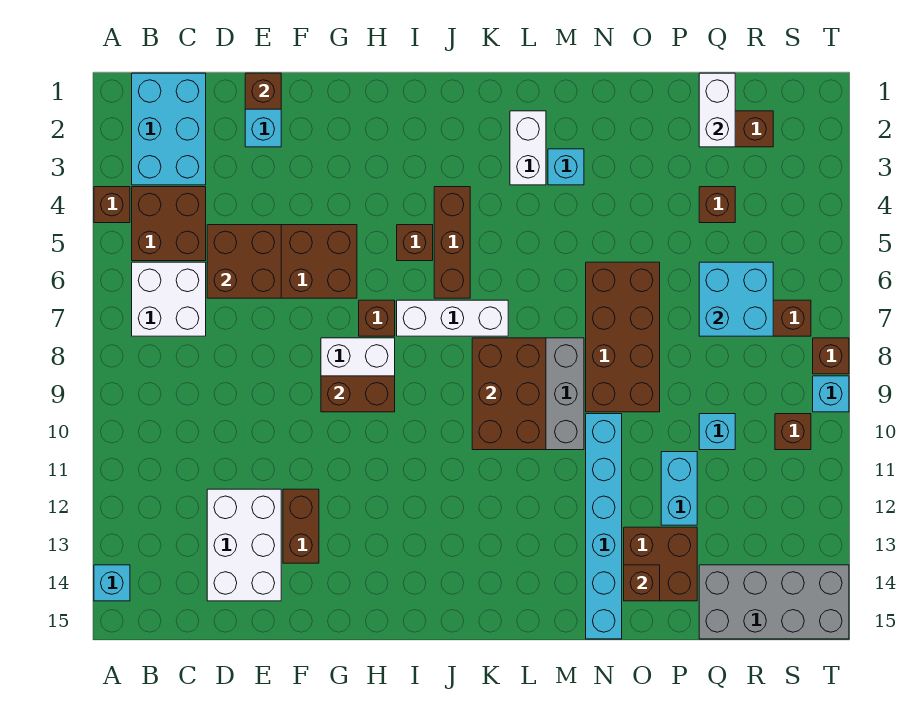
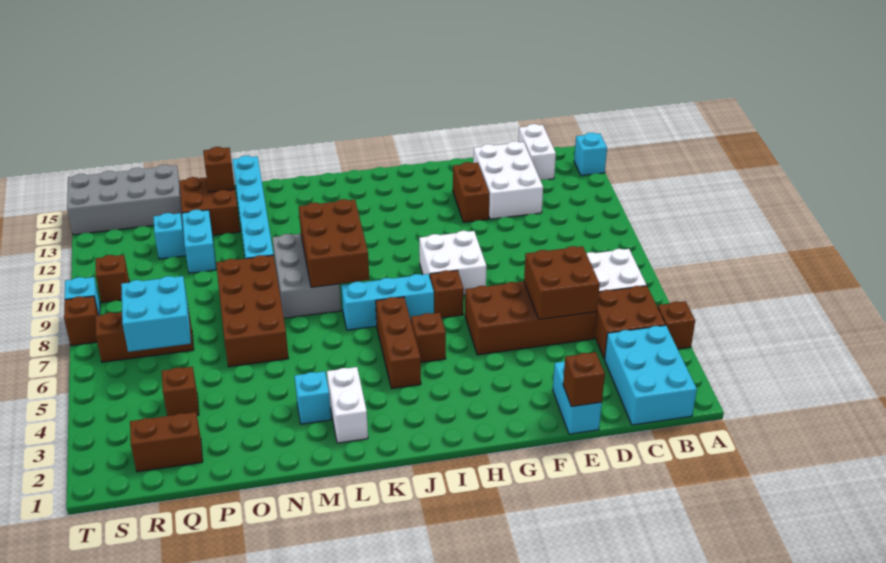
brown 1x2 brick [321,376,395,412] -> none
white 1x3 brick [397,300,508,336] -> cyan 1x3 brick [341,274,434,330]
white 1x2 brick [699,73,735,147] -> white 1x2 brick moved to [518,124,556,180]
cyan 1x1 brick [699,414,735,450] -> cyan 1x1 brick moved to [153,213,186,259]

